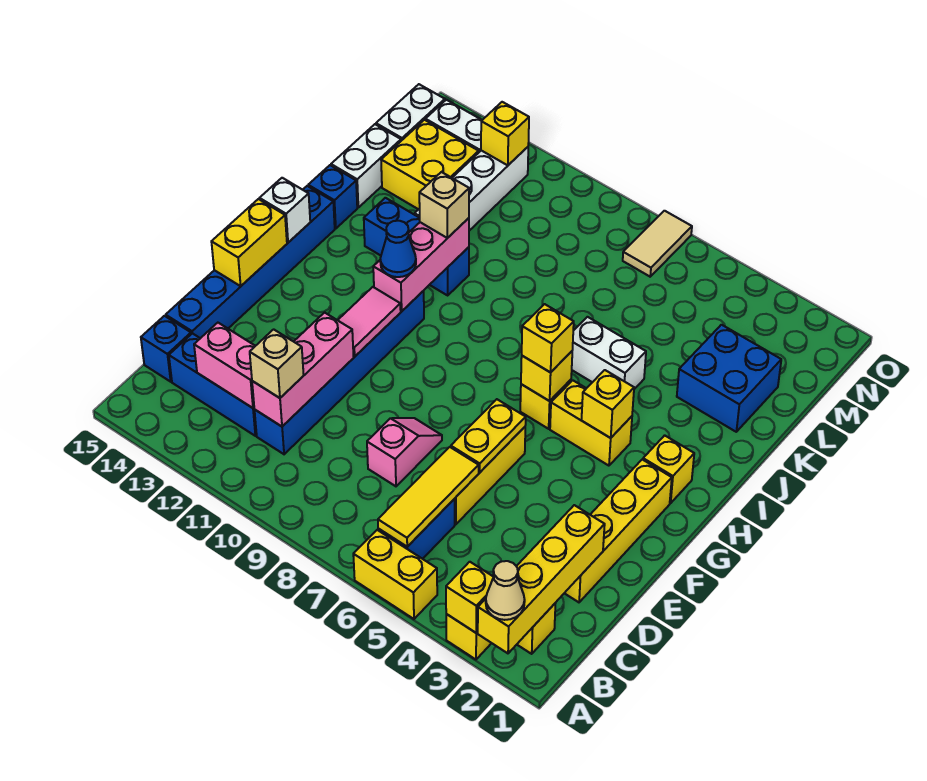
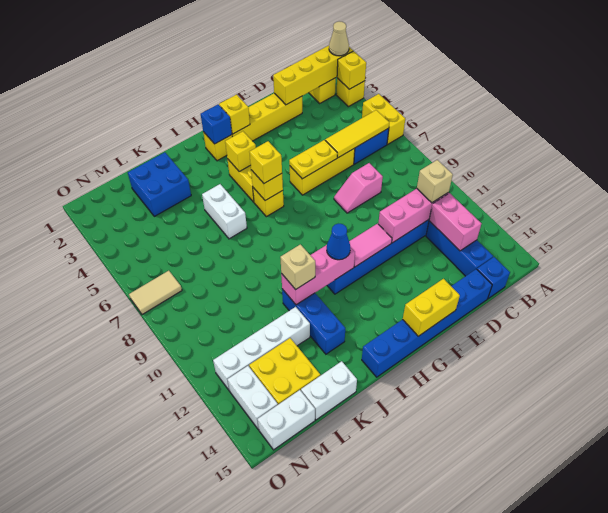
white 1x1 brick [260,178,310,242] -> none
blue 1x1 brick [308,165,357,229] -> blue 1x1 brick moved to [201,105,232,144]
yellow 1x1 brick [481,102,529,165] -> yellow 1x1 brick moved to [219,95,250,134]

